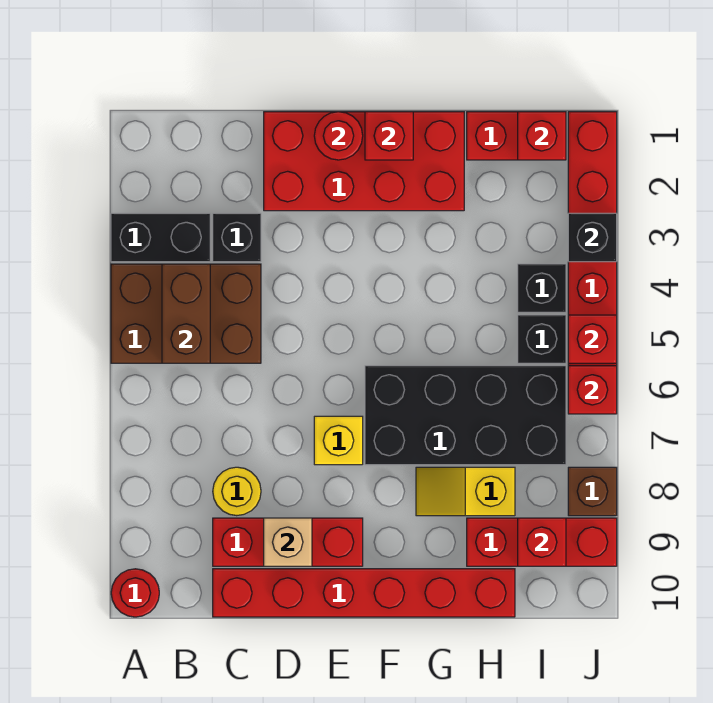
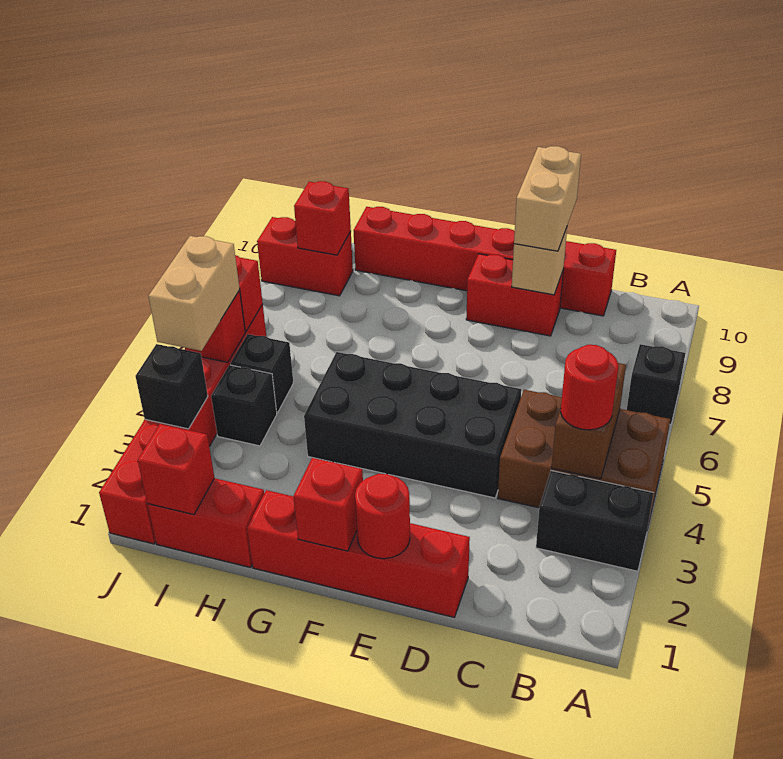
red 1x1 round brick [111,569,159,617] -> red 1x1 round brick moved to [561,345,618,430]
black 1x1 brick [213,213,261,262] -> black 1x1 brick moved to [627,344,686,424]
yellow 1x1 round brick [213,467,261,516] -> none
red 1x3 brick [213,518,363,566] -> red 1x2 brick [466,254,563,336]
red 2x4 brick [264,112,464,211] -> red 1x4 brick [247,490,470,617]
none -> tan 1x2 brick [514,146,581,251]
yellow 1x1 brick [314,416,363,465] -> none
black 2x4 brick [365,366,566,465] -> black 2x4 brick moved to [304,352,521,498]
yellow 1x2 slope [416,467,515,516] -> none
red 1x3 brick [467,518,617,566] -> red 1x2 brick [257,217,353,296]
none -> tan 1x2 brick [149,236,240,351]
brown 1x1 brick [568,467,617,516] -> none

